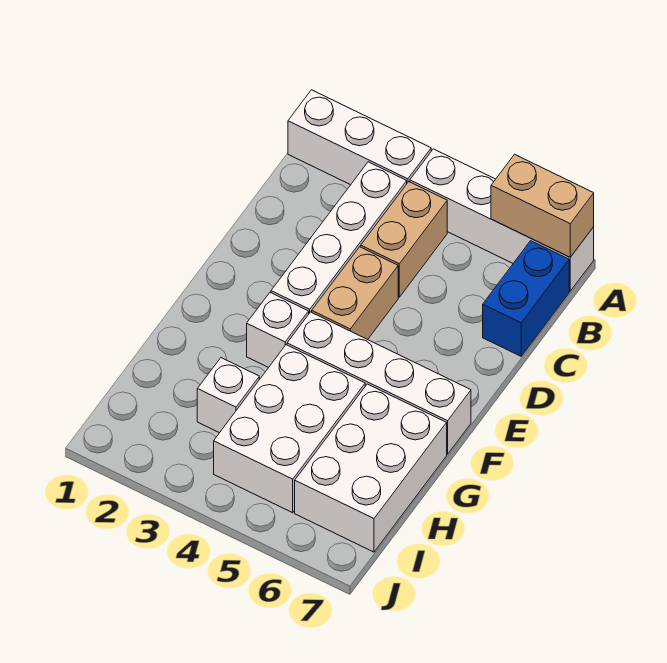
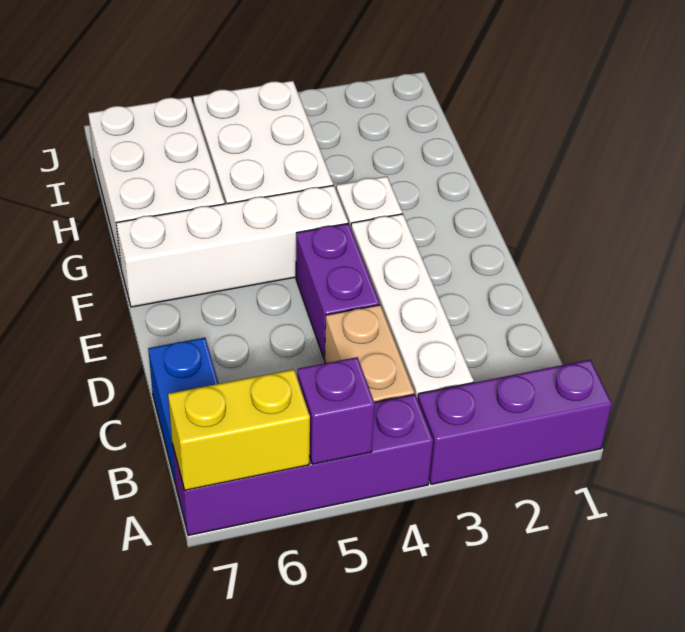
white 1x3 brick [288,90,431,185] -> purple 1x3 brick [418,360,612,484]
white 1x4 brick [410,149,594,291] -> purple 1x4 brick [172,394,433,535]
none -> purple 1x1 brick [297,357,375,464]
tan 1x2 brick [491,154,594,257] -> yellow 1x2 brick [168,369,310,490]
tan 1x2 brick [312,247,398,340] -> purple 1x2 brick [296,223,380,359]
white 1x1 brick [197,358,259,433] -> none

